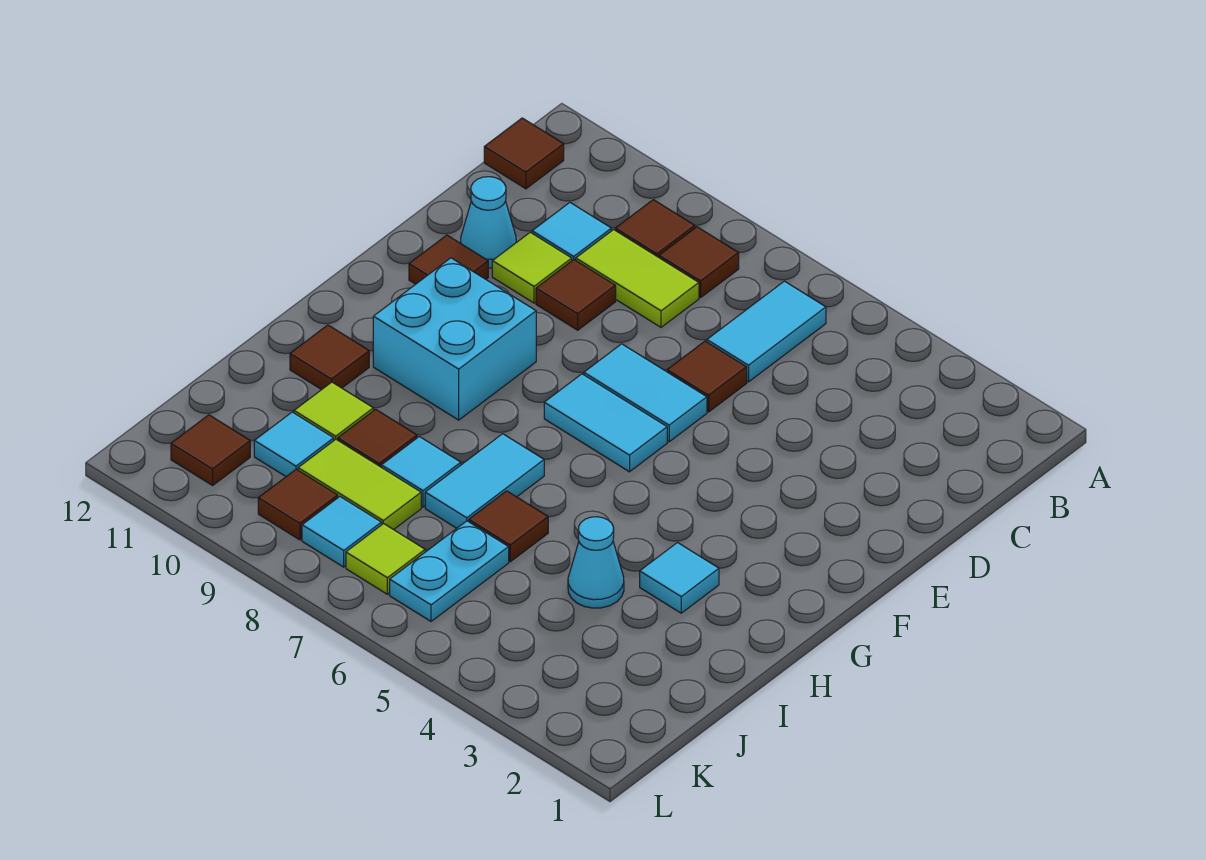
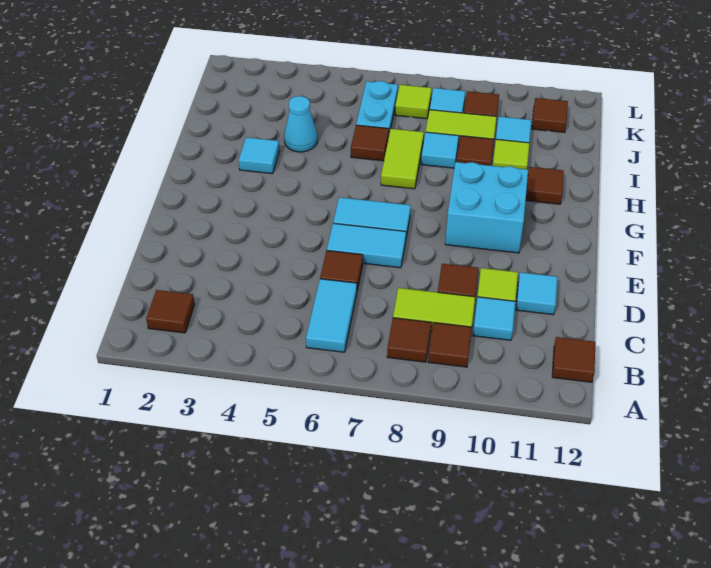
cyan 1x1 cone [461,177,516,268] -> cyan 1x1 tile [516,272,557,315]
brown 1x1 tile [409,235,488,284] -> brown 1x1 tile moved to [146,290,195,333]
cyan 1x2 tile [425,434,544,528] -> lime 1x2 tile [381,129,424,189]

